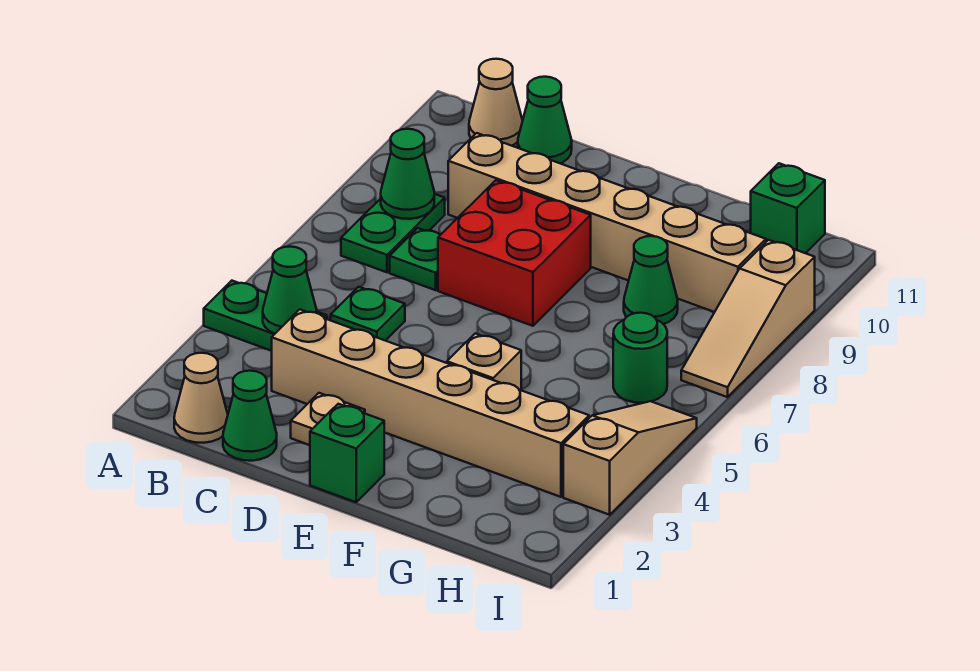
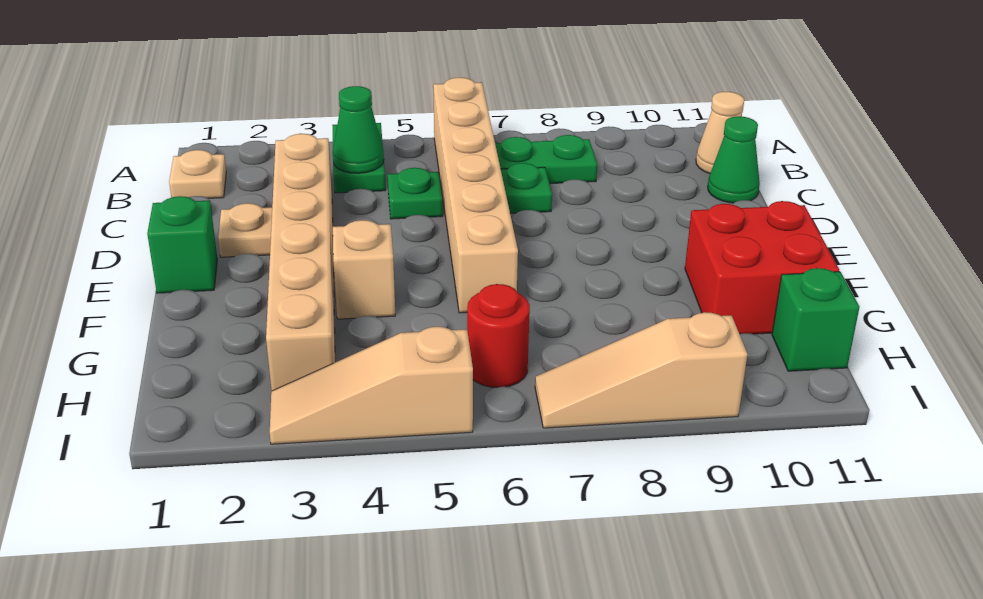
tan 1x1 cone [174,353,228,443] -> tan 1x1 plate [169,150,226,198]
green 1x1 cone [381,129,434,219] -> none
green 1x1 cone [223,371,277,461] -> none
tan 1x6 brick [448,133,766,312] -> tan 1x6 brick moved to [433,78,518,313]
red 2x2 brick [438,180,591,326] -> red 2x2 brick moved to [685,201,839,334]
green 1x1 cone [624,236,678,324] -> none
green 1x1 round brick [613,313,667,403] -> red 1x1 round brick [467,284,530,387]
tan 1x3 slope [563,401,697,515] -> tan 1x3 slope turned to [270,327,473,444]

